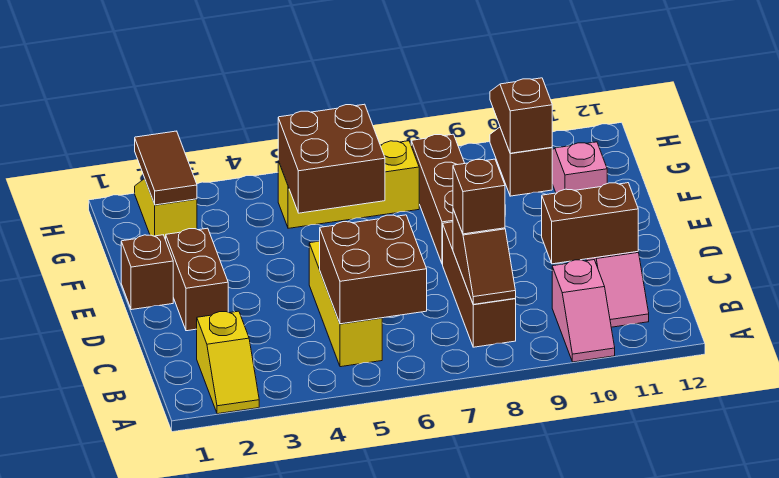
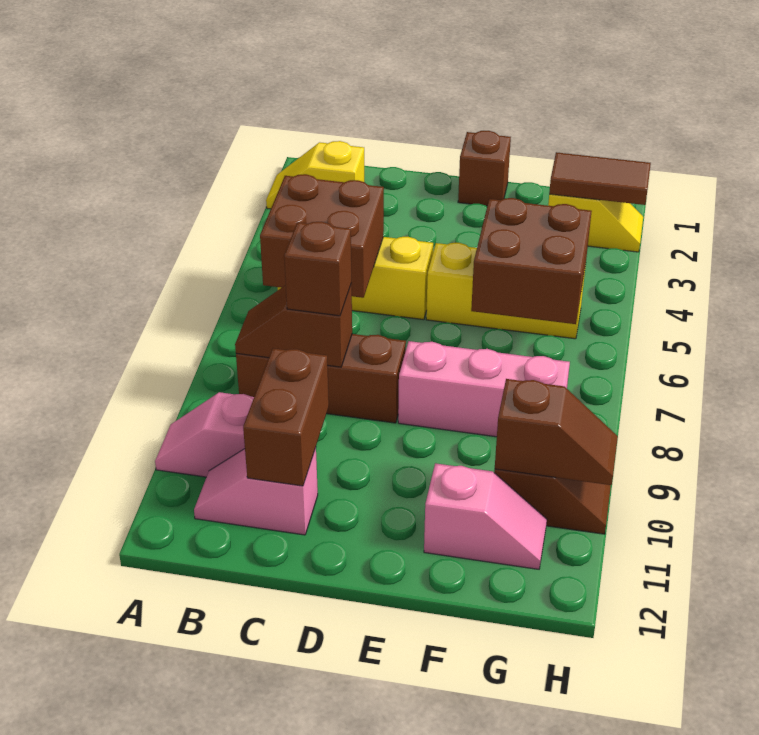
brown 1x2 brick [166,228,228,331] -> none
brown 1x3 brick [411,134,465,264] -> pink 1x3 brick [398,341,570,437]
yellow 1x3 brick [278,141,419,228] -> yellow 1x3 brick turned to [426,243,586,339]

